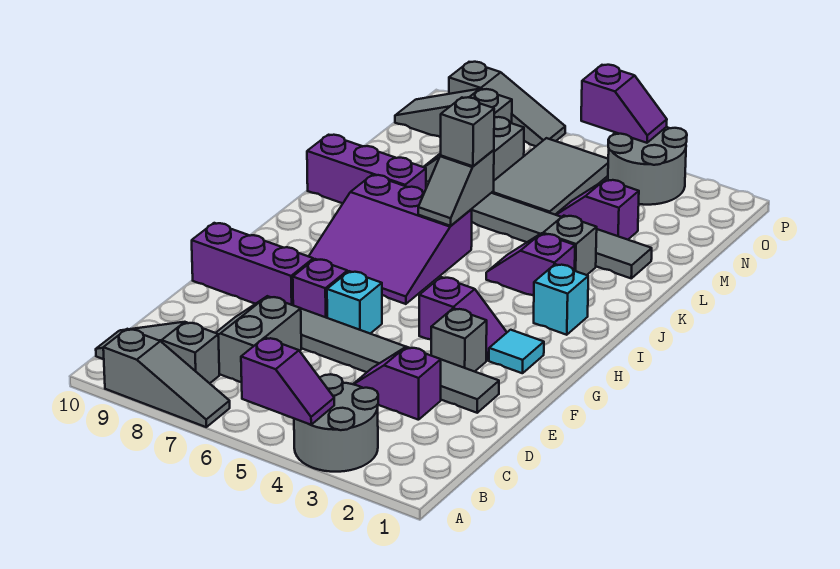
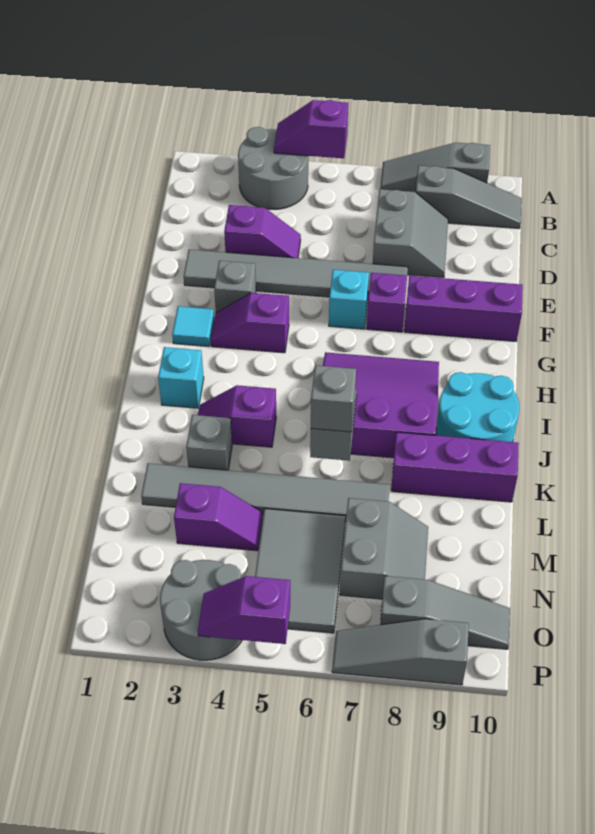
none -> cyan 2x2 round brick [436,372,519,442]
purple 1x2 slope [486,233,575,296] -> purple 1x2 slope turned to [198,385,276,447]

